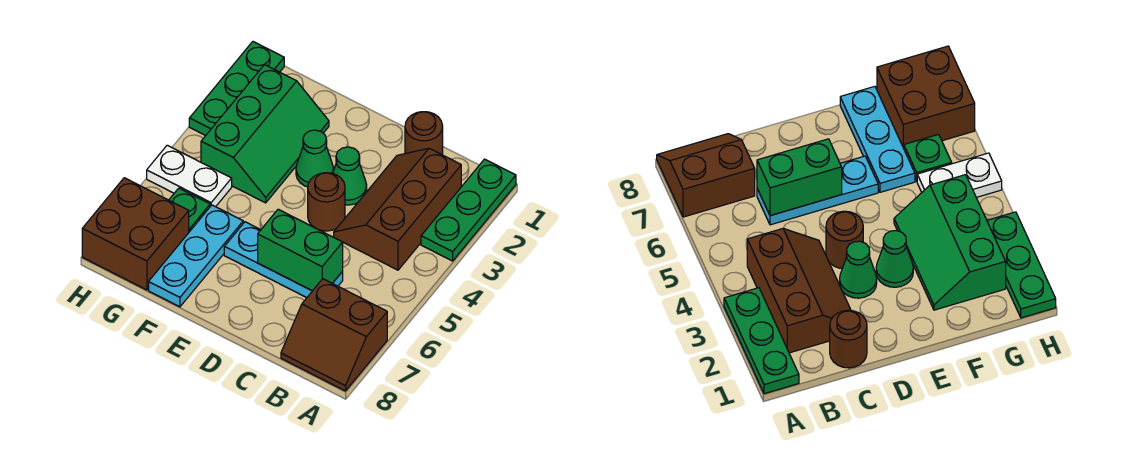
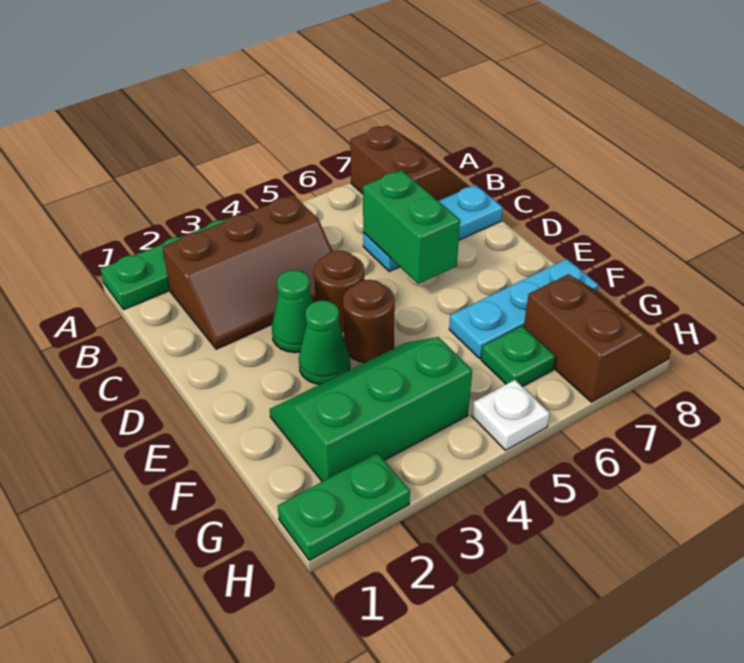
brown 1x1 round brick [405,112,443,155] -> brown 1x1 round brick moved to [343,280,395,362]
cyan 1x3 plate [224,222,343,298] -> cyan 1x3 plate turned to [363,185,503,271]
white 1x2 plate [147,145,232,207] -> white 1x1 plate [472,380,550,450]
brown 2x2 brick [82,178,189,290] -> brown 2x2 slope [524,274,671,402]
green 1x3 plate [189,42,284,136] -> green 1x2 plate [278,453,410,560]

